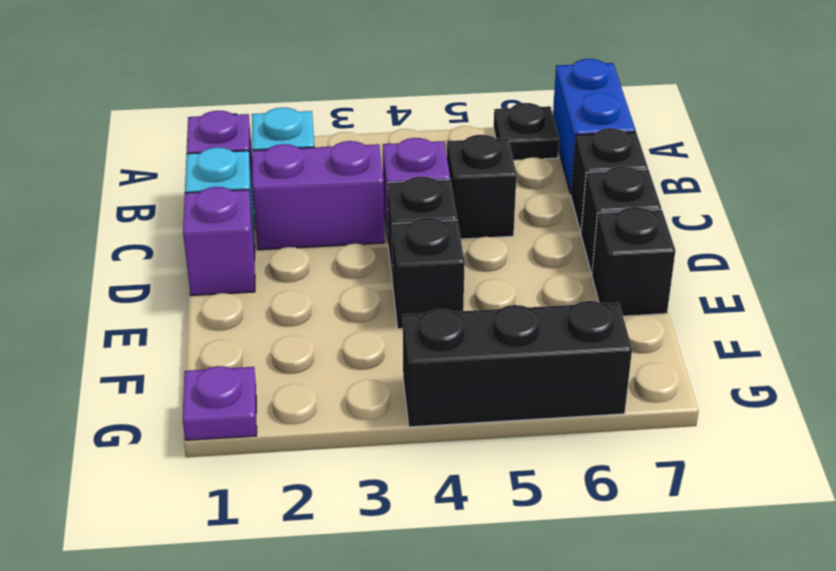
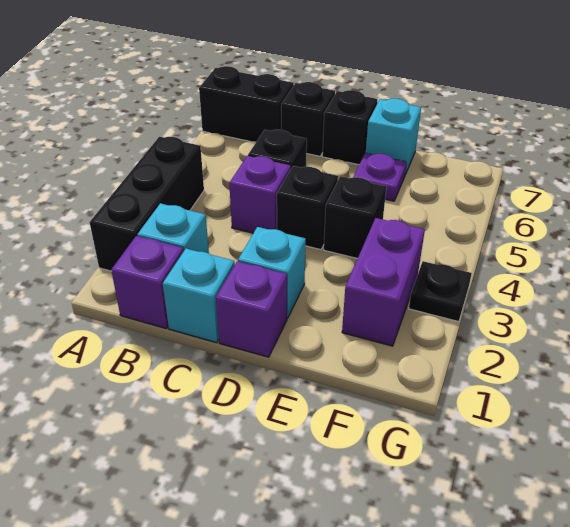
black 1x1 plate [494,103,559,160] -> black 1x1 plate moved to [409,261,472,322]
blue 1x2 brick [553,59,636,194] -> black 1x2 brick [199,66,294,142]
purple 1x2 brick [252,141,385,250] -> purple 1x2 brick moved to [342,218,425,346]
none -> cyan 1x1 brick [238,227,306,318]
black 1x1 brick [592,207,675,316] -> cyan 1x1 brick [366,99,421,174]
purple 1x1 plate [183,366,257,440] -> purple 1x1 plate moved to [354,153,407,201]
black 1x3 brick [403,301,632,427] -> black 1x3 brick moved to [90,137,204,271]

